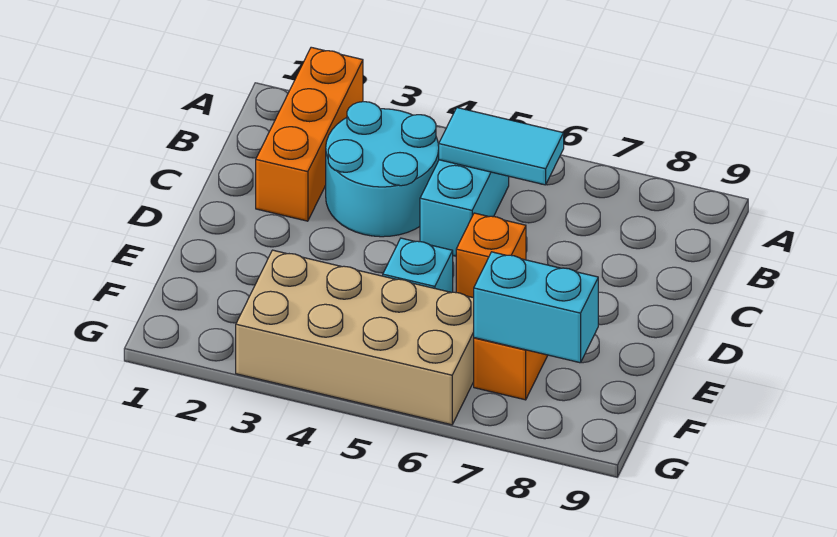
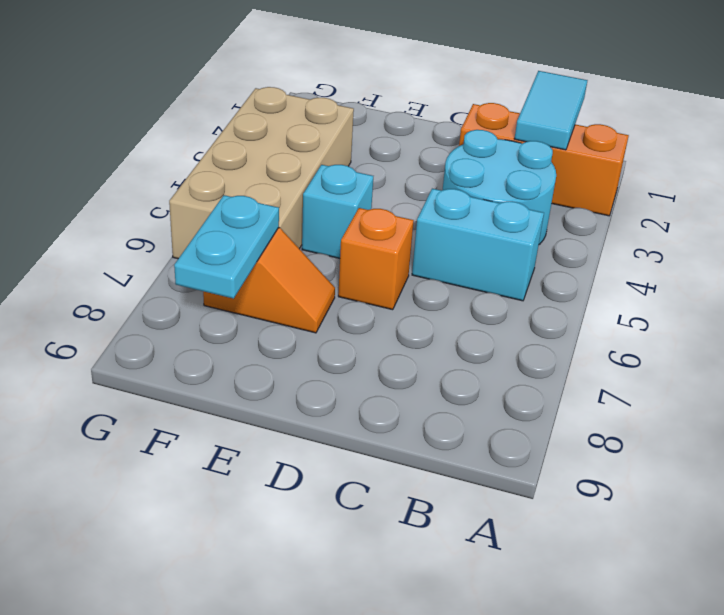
cyan 1x2 tile [439,108,564,185] -> cyan 1x2 tile moved to [514,71,588,150]
cyan 1x2 brick [474,252,598,363] -> cyan 1x2 plate [174,195,279,299]

